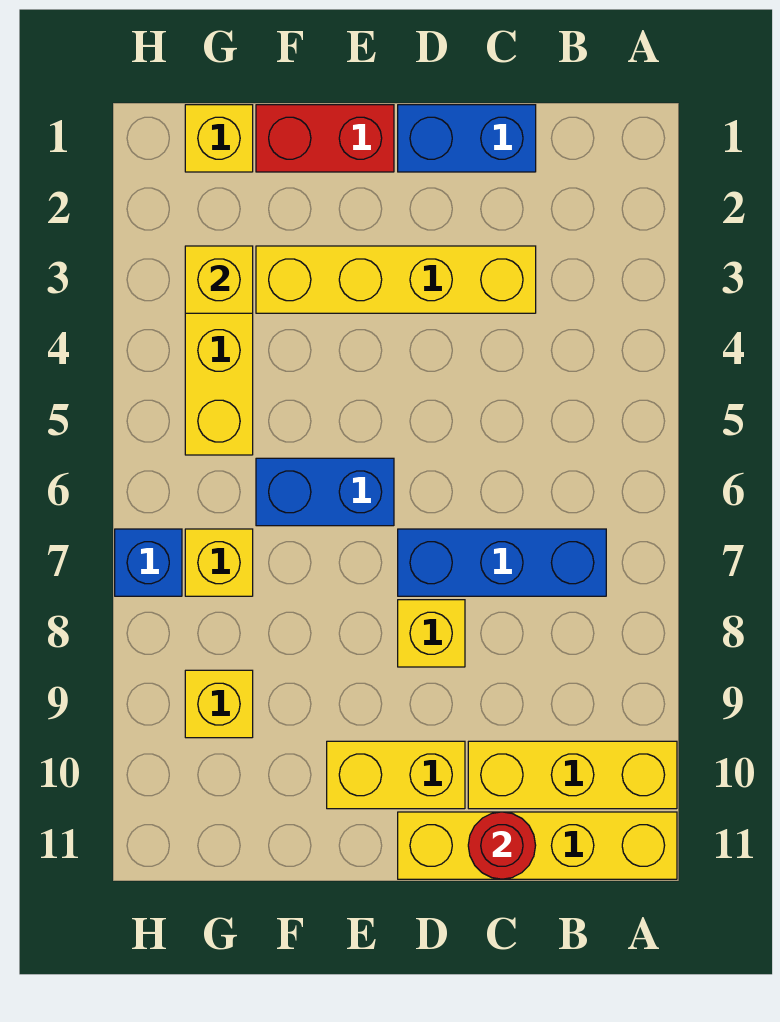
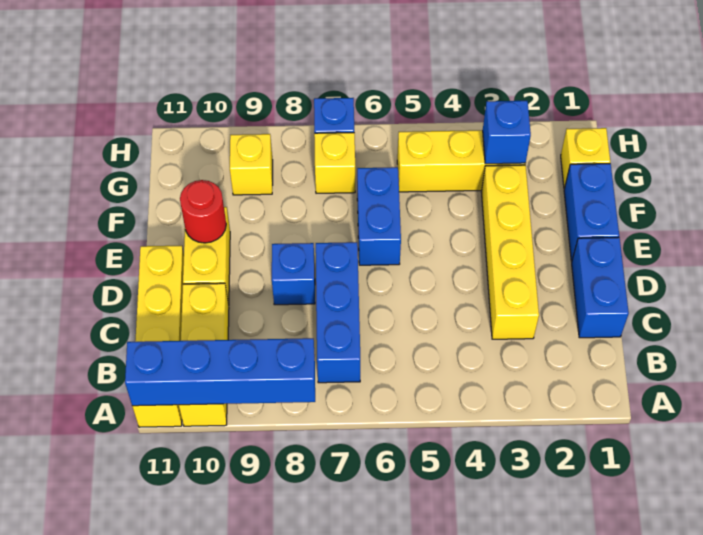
none -> blue 1x4 brick [125,338,315,406]
red 1x1 round brick [468,812,536,879] -> red 1x1 round brick moved to [180,180,226,243]
yellow 1x1 brick [398,600,465,667] -> blue 1x1 brick [272,243,315,305]
red 1x2 brick [256,105,394,172] -> blue 1x2 brick [564,164,619,261]
yellow 1x1 brick [185,246,253,313] -> blue 1x1 brick [483,101,531,164]

